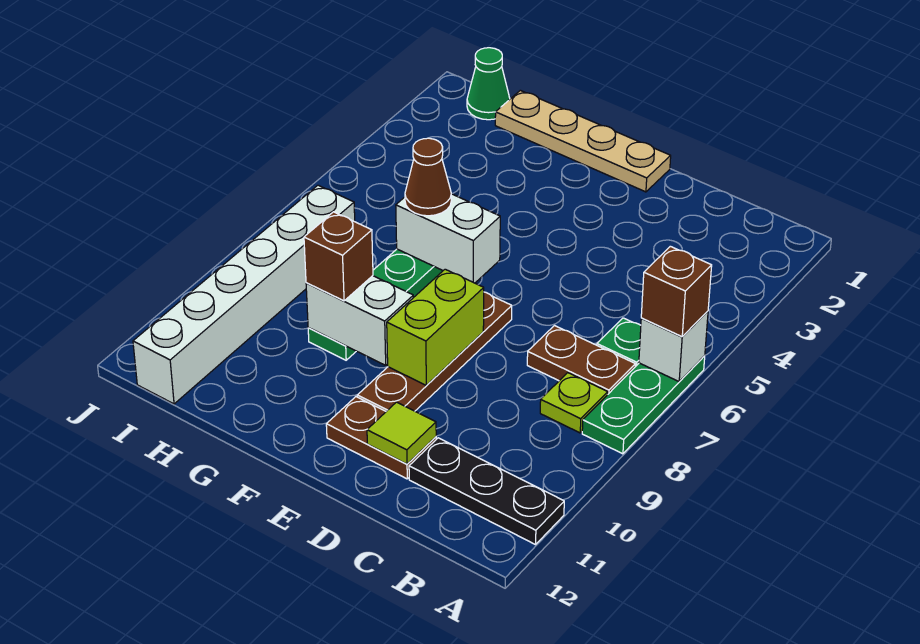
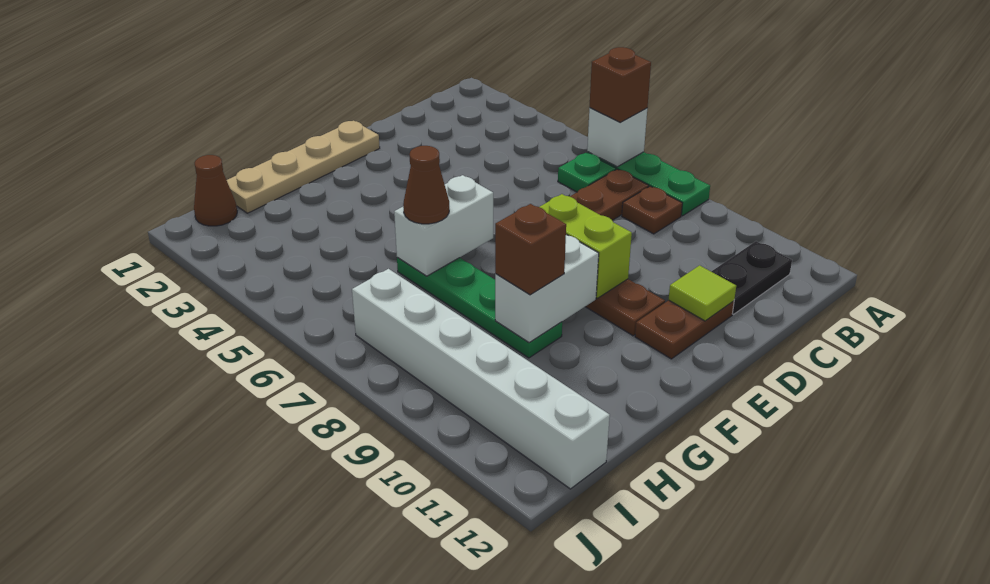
black 1x3 plate [409,438,564,545] -> black 1x2 plate [711,241,792,314]
lime 1x1 plate [540,373,608,433] -> brown 1x1 plate [622,186,682,234]
green 1x1 cone [467,48,510,120] -> brown 1x1 cone [194,155,237,226]

